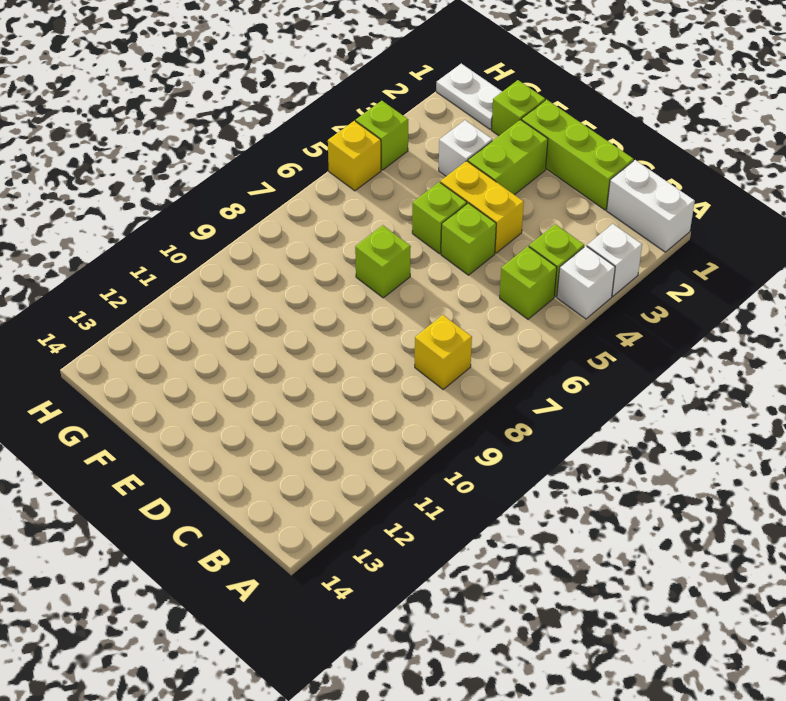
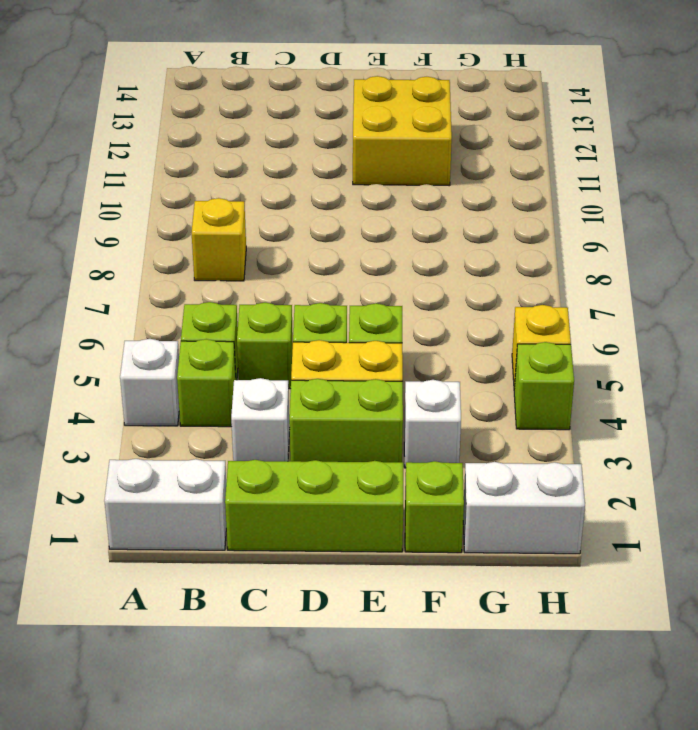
white 1x1 brick [587,224,642,296] -> white 1x1 brick moved to [231,378,290,461]
lime 1x2 brick [468,120,548,195] -> lime 1x2 brick turned to [289,379,403,462]
lime 1x1 brick [355,225,411,298] -> lime 1x1 brick moved to [237,303,293,389]
none -> yellow 2x2 brick [353,76,452,186]
white 1x2 plate [436,64,502,129] -> white 1x2 brick [463,462,585,554]

